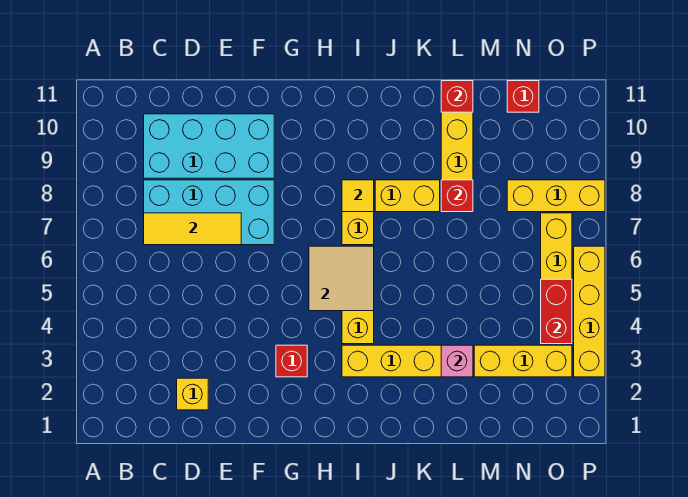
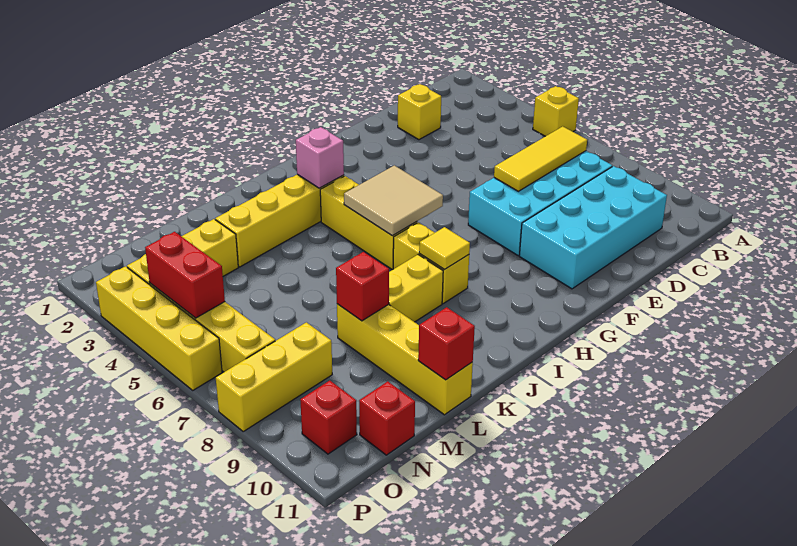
none -> yellow 1x1 brick [533,86,579,136]
red 1x1 brick [276,345,307,377] -> red 1x1 brick moved to [300,380,357,454]
pink 1x1 brick [441,345,473,377] -> pink 1x1 brick moved to [296,127,344,188]

